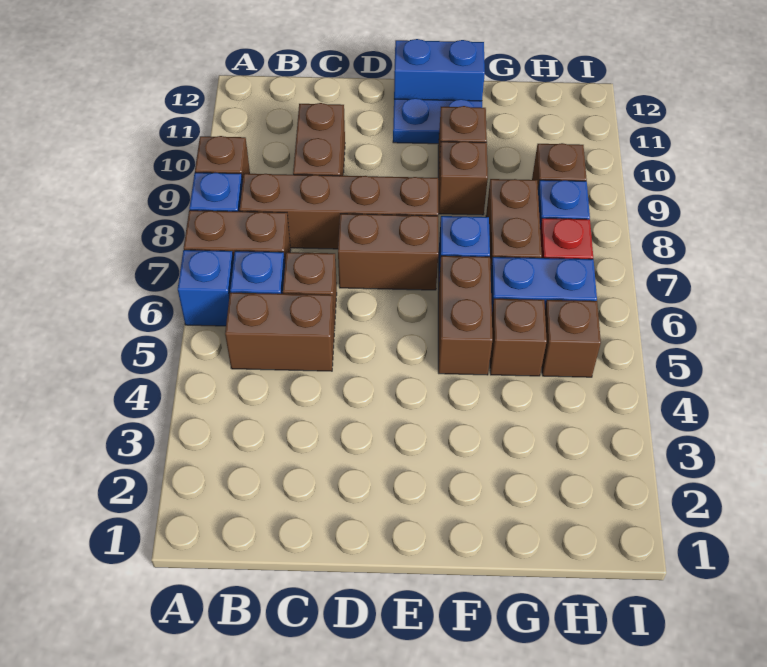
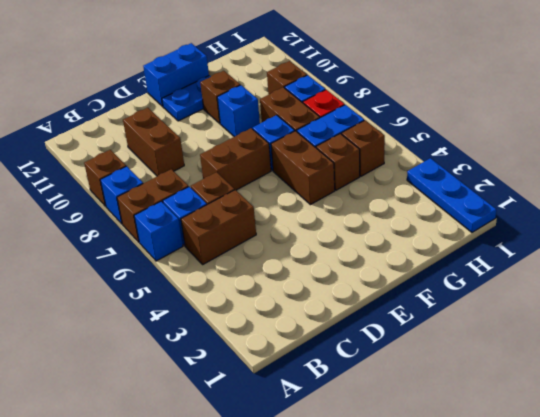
brown 1x4 brick [240,174,438,249] -> none
brown 1x1 brick [438,141,488,215] -> blue 1x1 brick [217,85,260,137]
none -> blue 1x3 plate [407,158,496,232]

